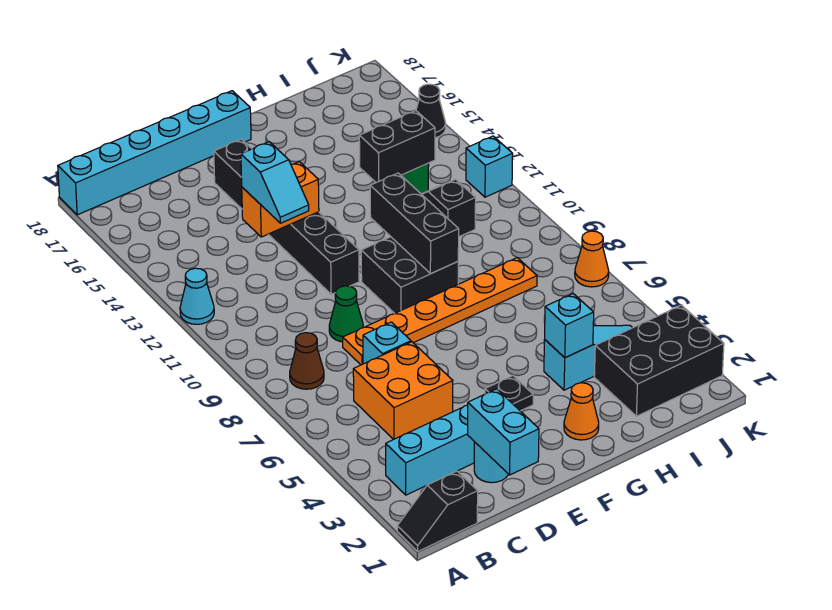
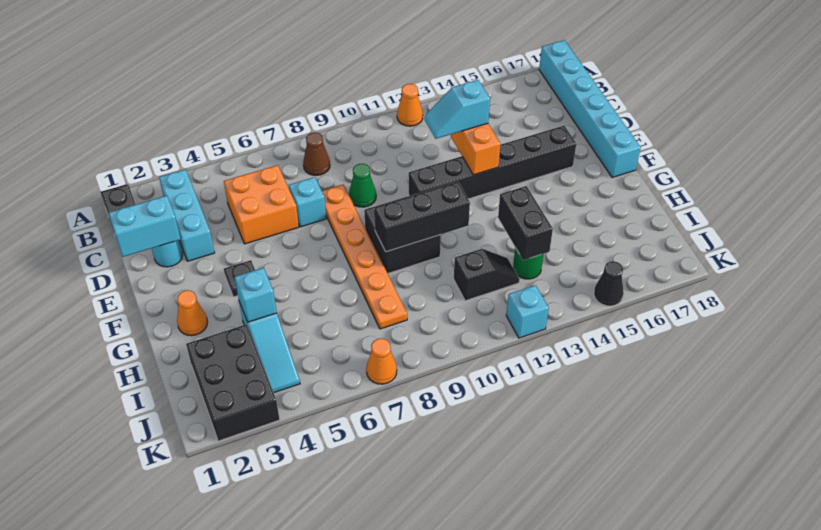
cyan 1x1 cone [180,268,214,324] -> orange 1x1 cone [397,84,423,126]

